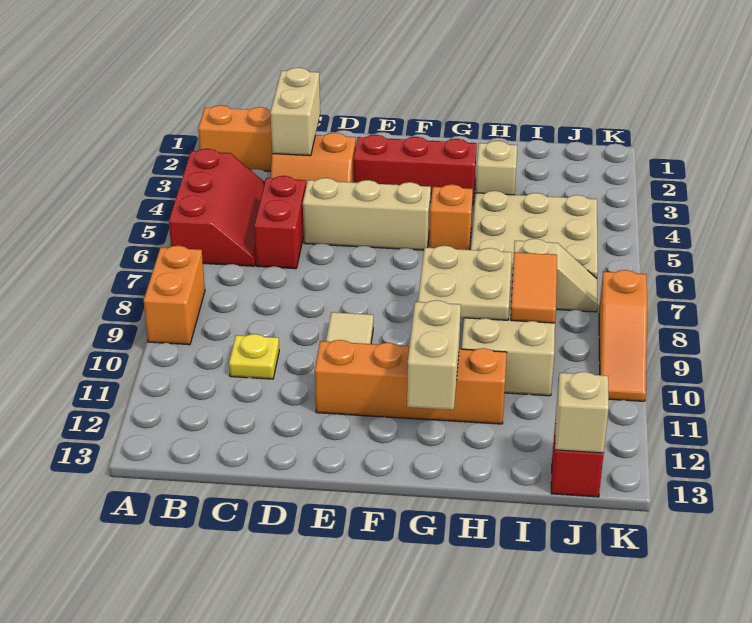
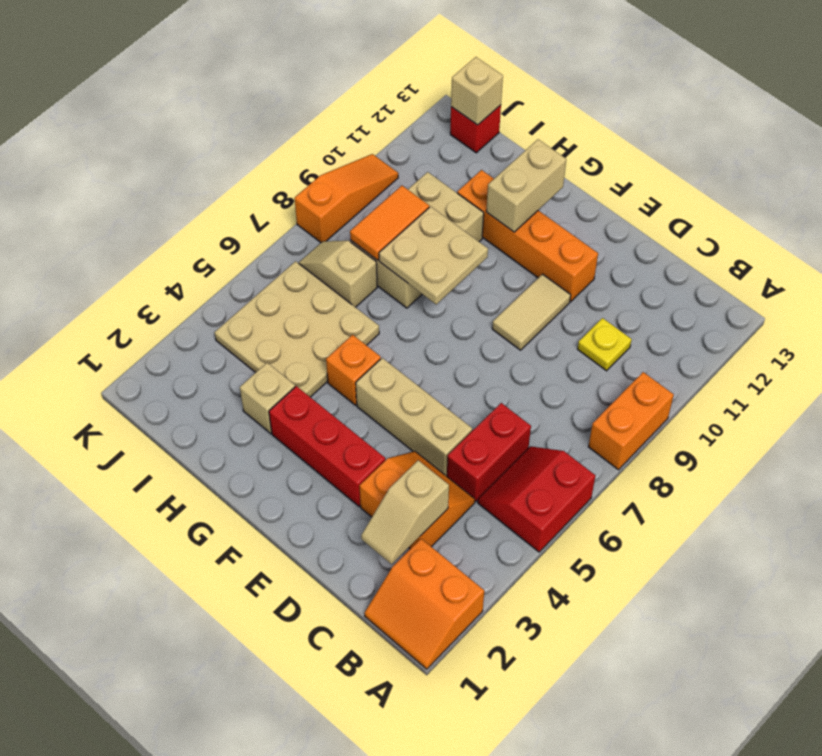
red 2x3 slope [169,149,265,266] -> red 2x2 slope [478,446,596,552]
tan 1x2 brick [270,68,320,156] -> tan 1x2 slope [361,460,449,564]

